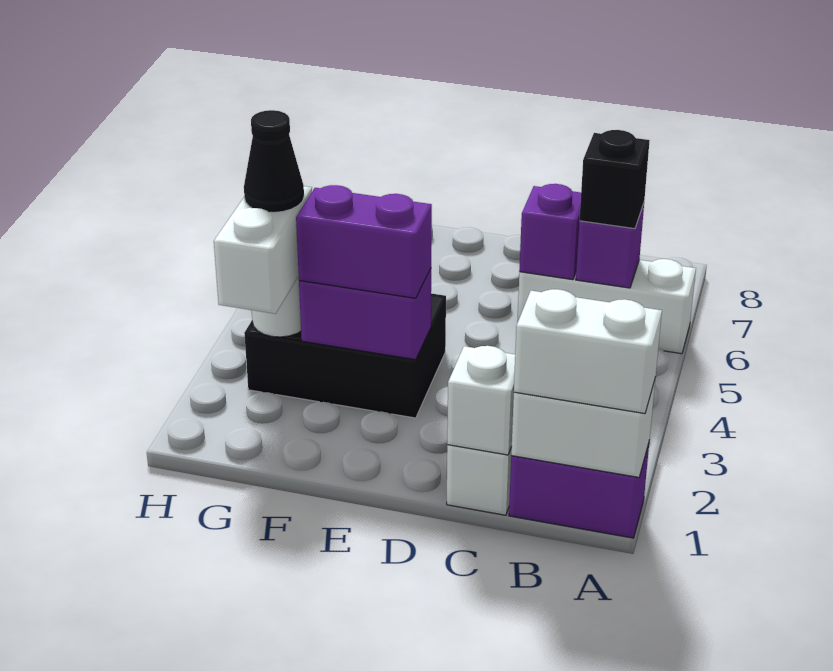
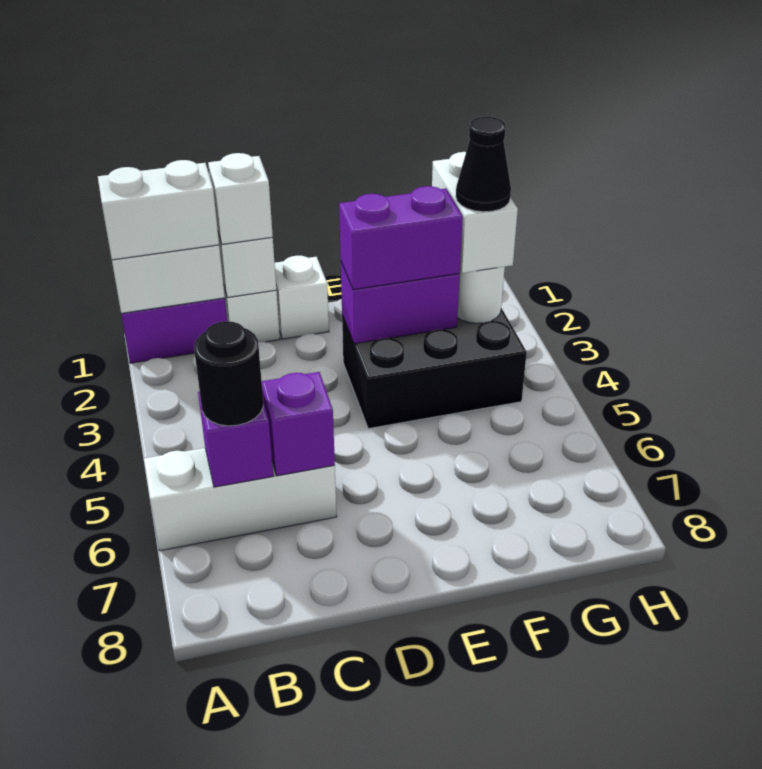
black 1x1 brick [579,130,650,229] -> black 1x1 round brick [194,321,263,426]
none -> white 1x1 brick [208,153,273,244]
none -> white 1x1 brick [275,256,329,339]

